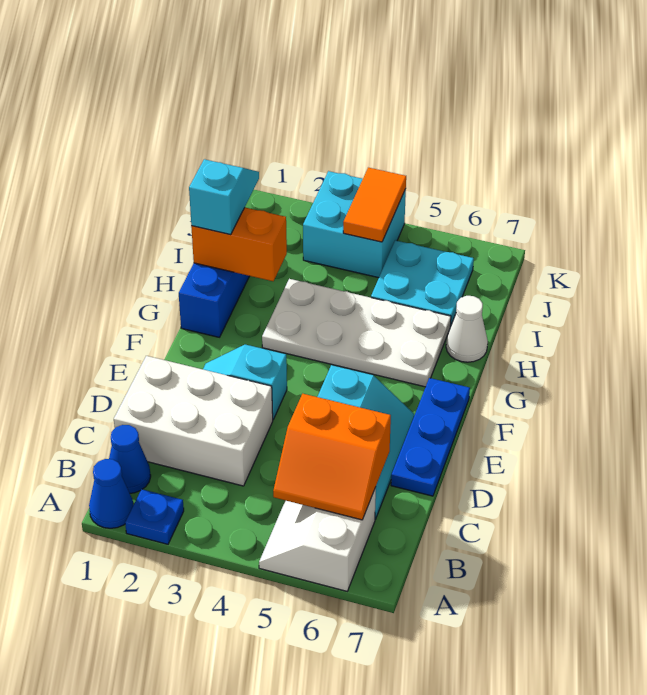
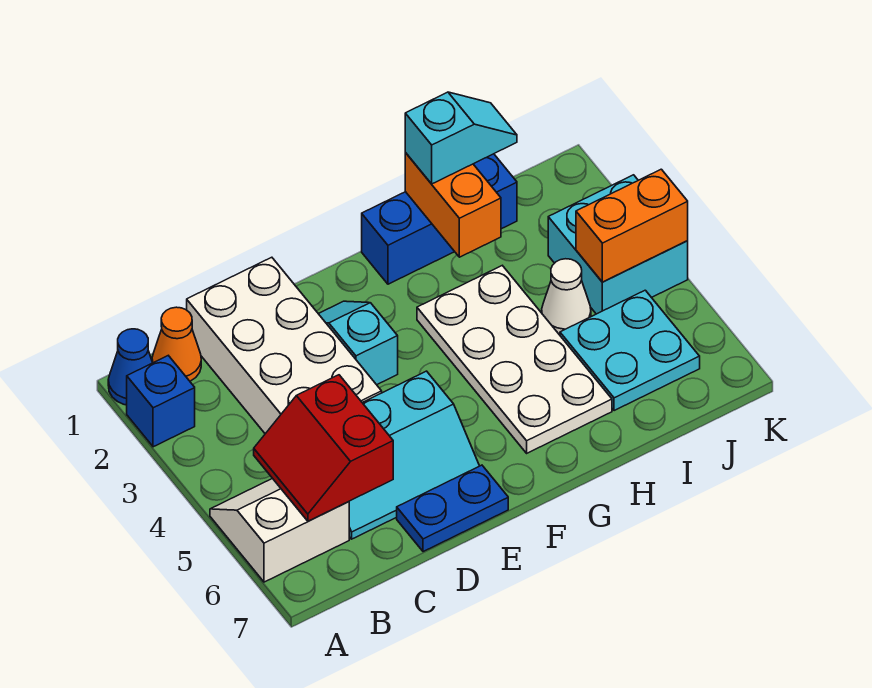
blue 1x1 plate [125,489,184,544] -> blue 1x1 brick [127,356,195,447]
blue 1x1 cone [109,425,151,493] -> orange 1x1 cone [152,307,201,381]
orange 2x2 slope [273,394,391,520] -> red 2x2 slope [254,375,393,521]
white 2x3 brick [114,356,273,486] -> white 2x4 brick [187,257,382,434]
blue 1x3 plate [391,378,470,496] -> blue 1x2 plate [397,465,508,552]
white 1x1 cone [446,296,488,362] -> white 1x1 cone moved to [542,259,591,335]
orange 1x2 tile [343,168,406,242] -> orange 1x2 brick [576,169,688,282]

